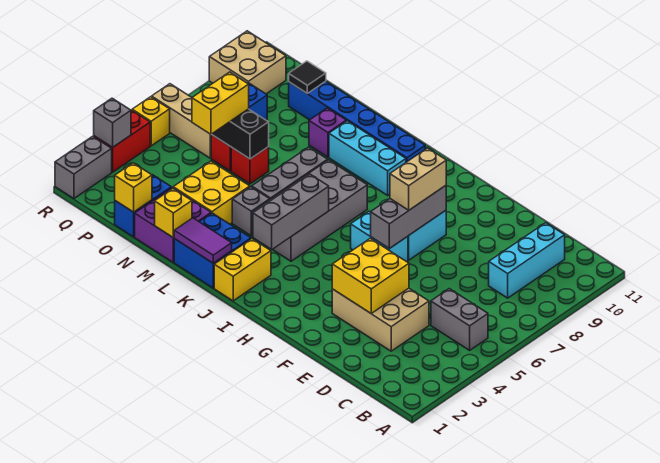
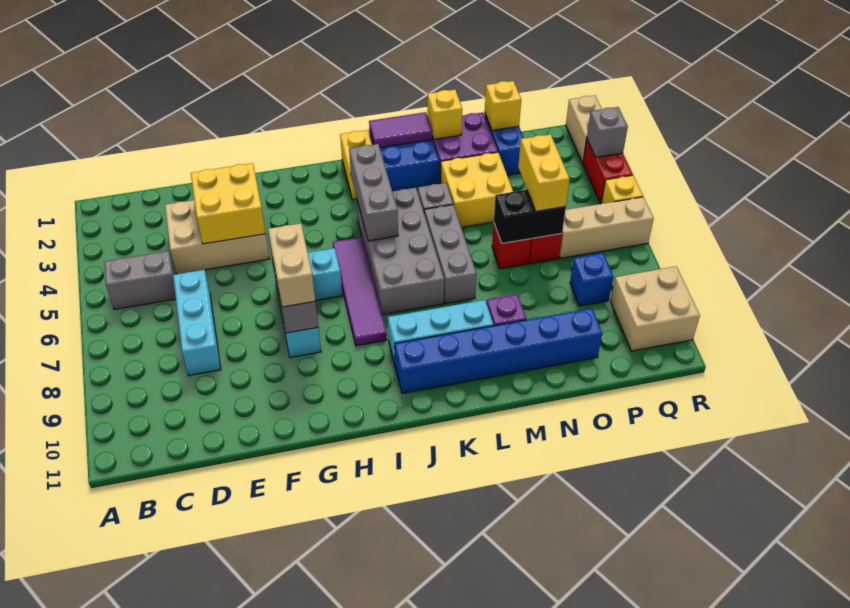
cyan 1x3 brick [489,223,565,298] -> cyan 1x3 brick moved to [173,270,221,375]
none -> purple 1x4 tile [333,237,387,346]
black 1x1 tile [289,61,326,93] -> none
grey 1x2 brick [55,136,112,199] -> tan 1x2 brick [566,95,602,163]

